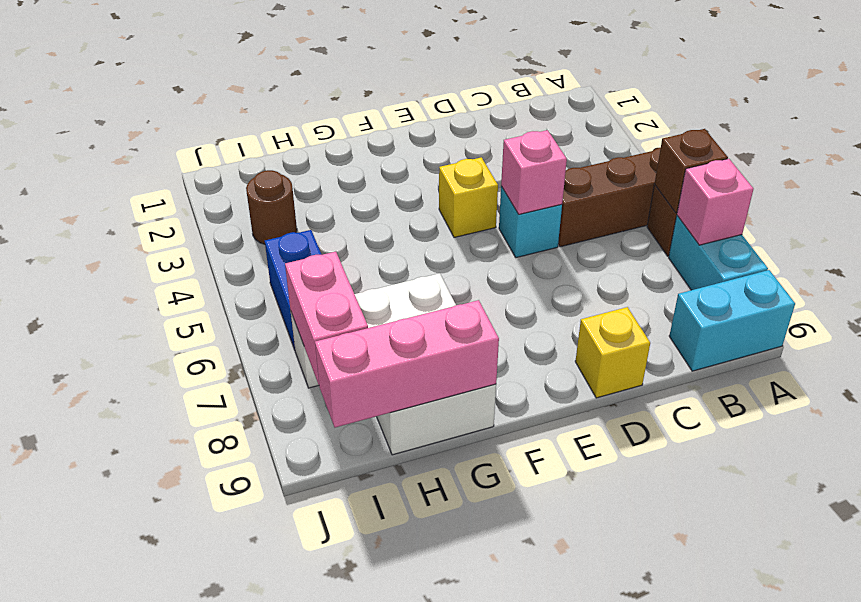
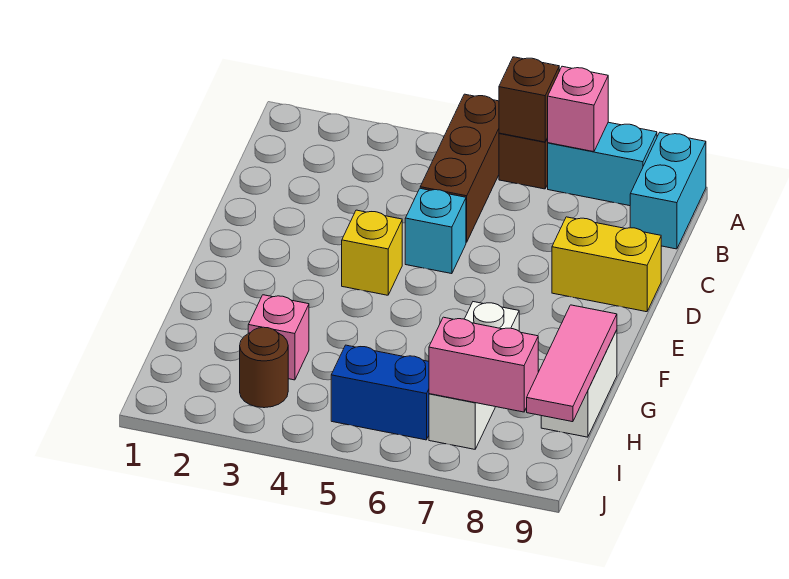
pink 1x1 brick [501,130,567,214] -> pink 1x1 brick moved to [248,295,309,380]
yellow 1x1 brick [575,307,650,398] -> yellow 1x2 brick [552,217,661,312]
pink 1x3 brick [315,300,499,427] -> pink 1x3 tile [527,305,617,422]

